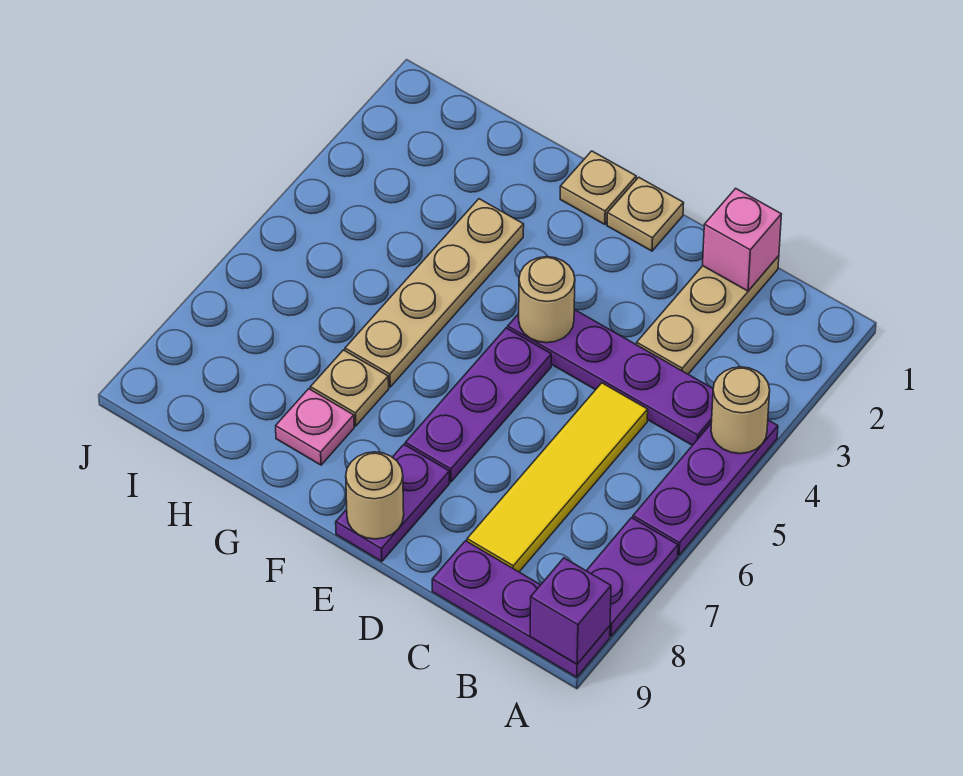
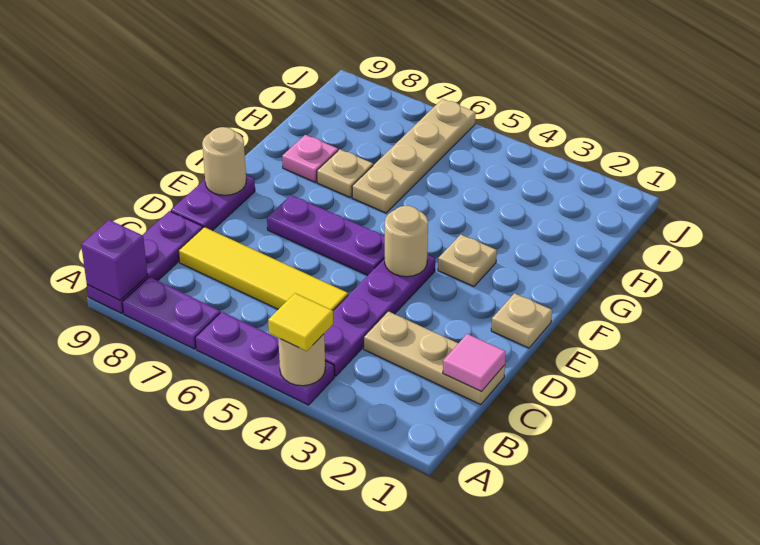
none -> yellow 1x1 tile [268,293,333,351]
pink 1x1 brick [703,188,781,291] -> pink 1x1 tile [443,334,506,392]
purple 1x2 plate [336,445,450,562] -> purple 1x2 plate turned to [171,175,255,231]
tan 1x1 plate [560,151,636,224] -> tan 1x1 plate moved to [438,235,497,286]
tan 1x4 plate [345,199,524,387] -> tan 1x4 plate turned to [352,99,476,213]

